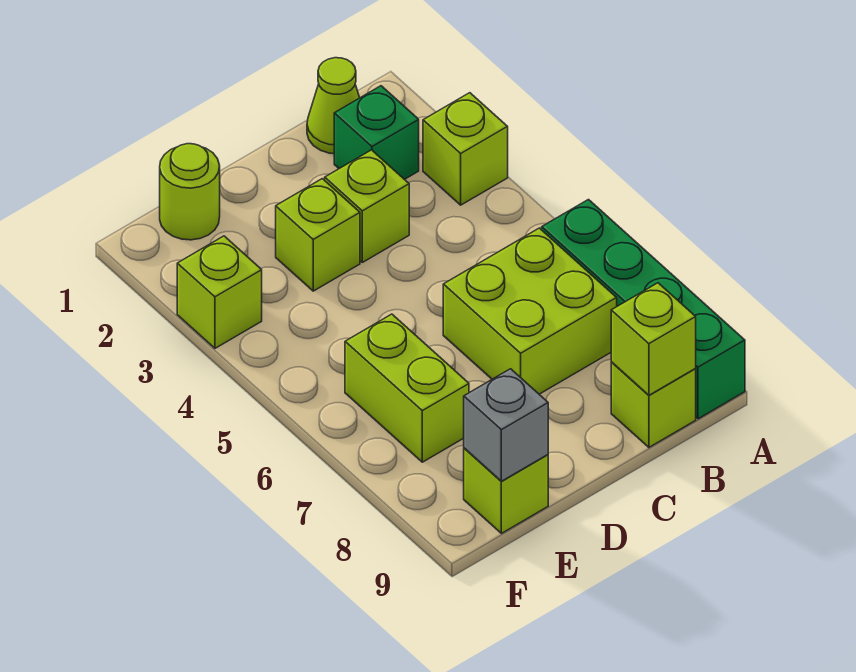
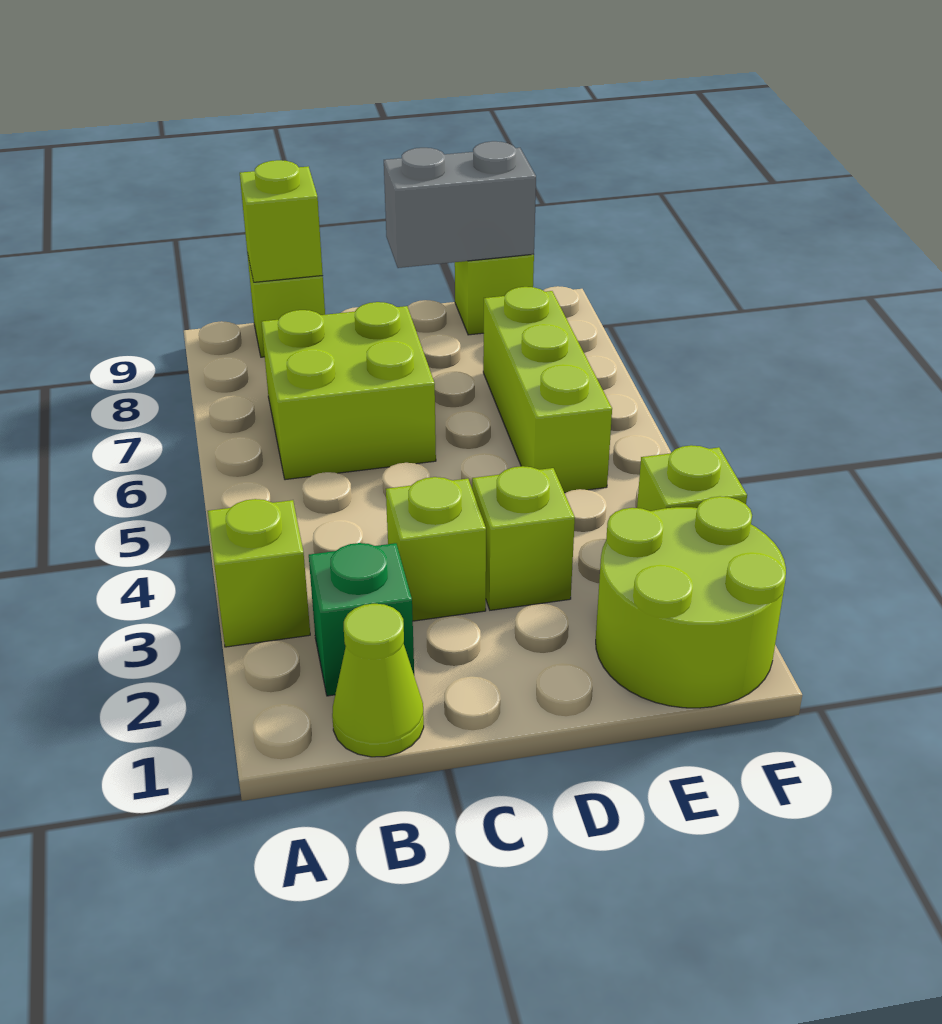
green 1x4 brick [542,200,745,419] -> none
lime 1x1 round brick [160,144,220,240] -> lime 2x2 round brick [596,496,786,708]
lime 1x2 brick [345,314,469,462] -> lime 1x3 brick [483,287,612,493]
grey 1x1 brick [464,369,548,481] -> grey 1x2 brick [384,141,536,268]

